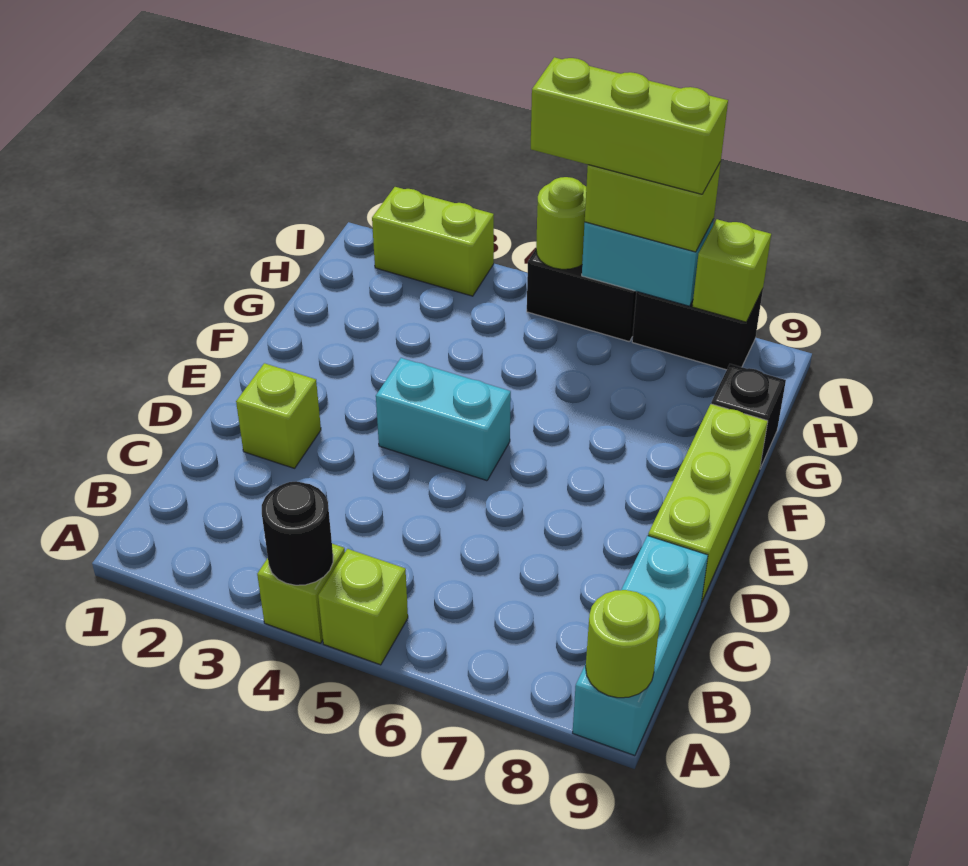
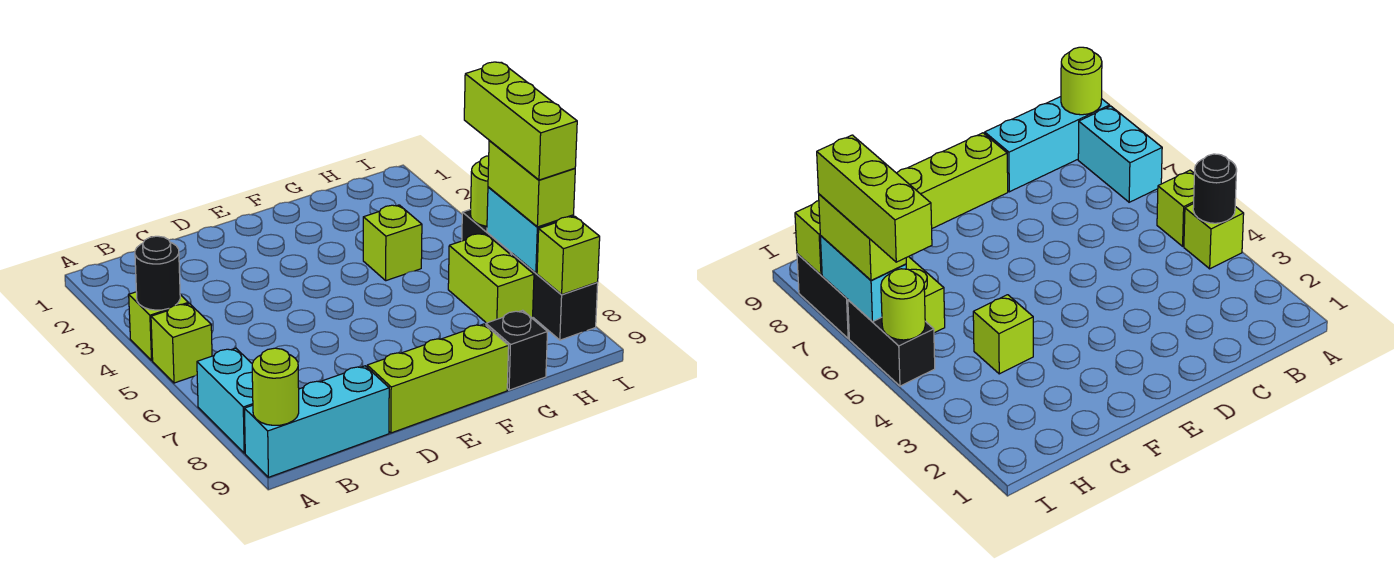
lime 1x1 brick [236,363,321,468] -> lime 1x1 brick moved to [363,205,422,281]
cyan 1x2 brick [376,358,511,481] -> cyan 1x2 brick moved to [197,348,253,453]
lime 1x2 brick [372,187,494,296] -> lime 1x2 brick moved to [448,233,534,323]

